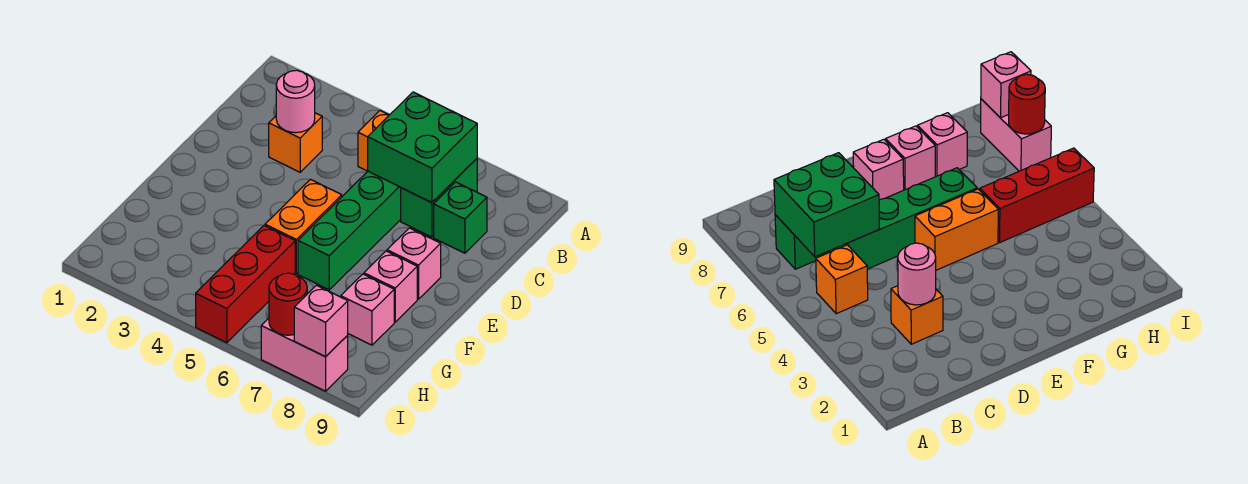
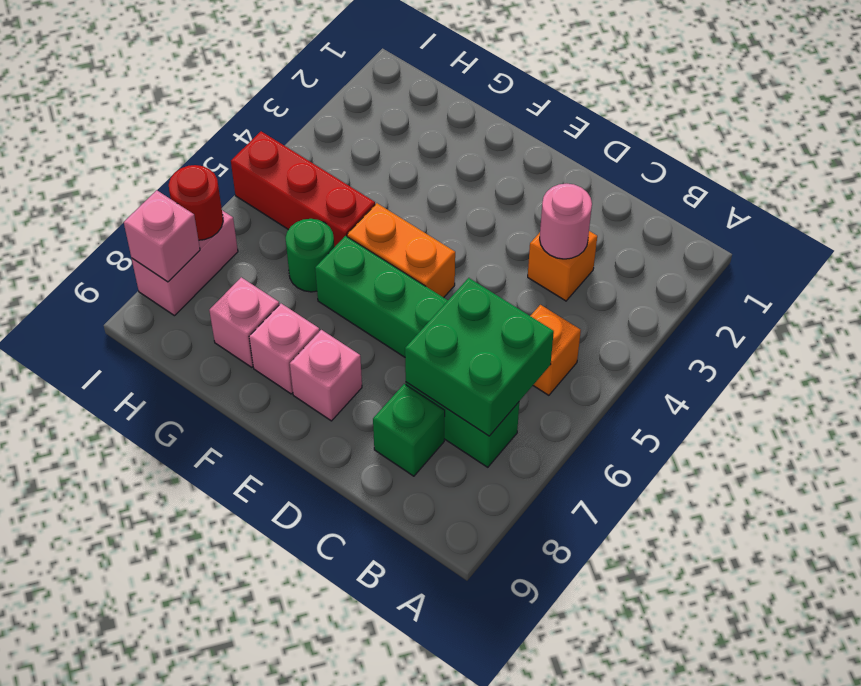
none -> green 1x1 round brick [286,219,334,292]

